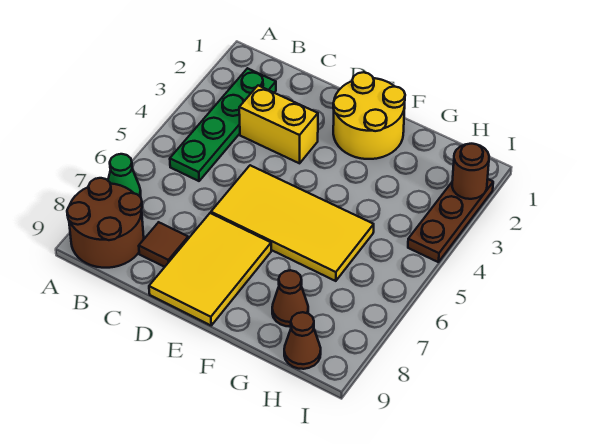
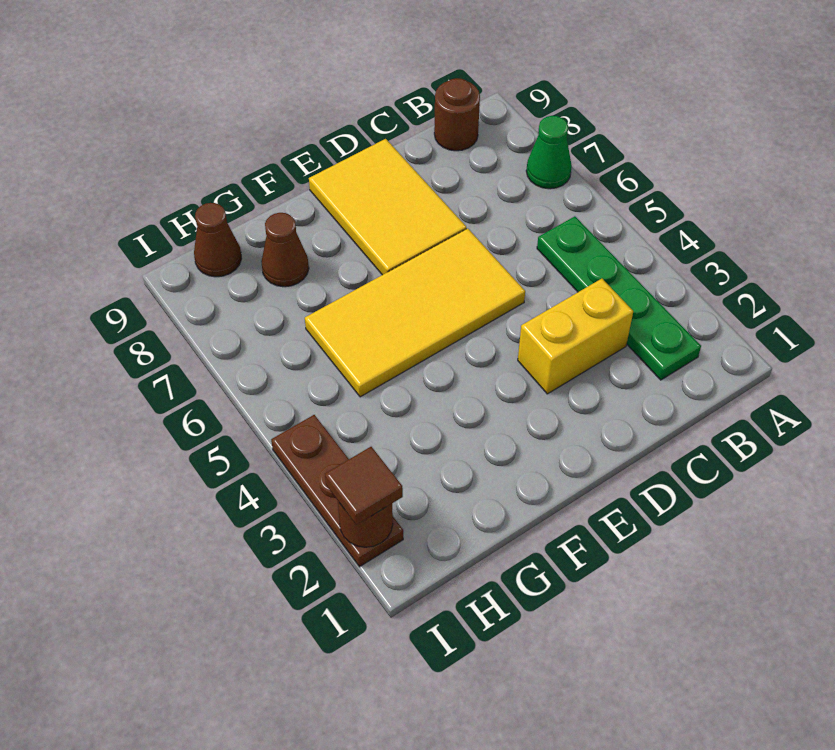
brown 2x2 round brick [67,178,144,268] -> brown 1x1 round brick [434,78,480,151]
brown 1x1 tile [139,222,188,267] -> brown 1x1 tile moved to [325,447,403,525]
yellow 2x2 round brick [333,72,405,159] -> none

